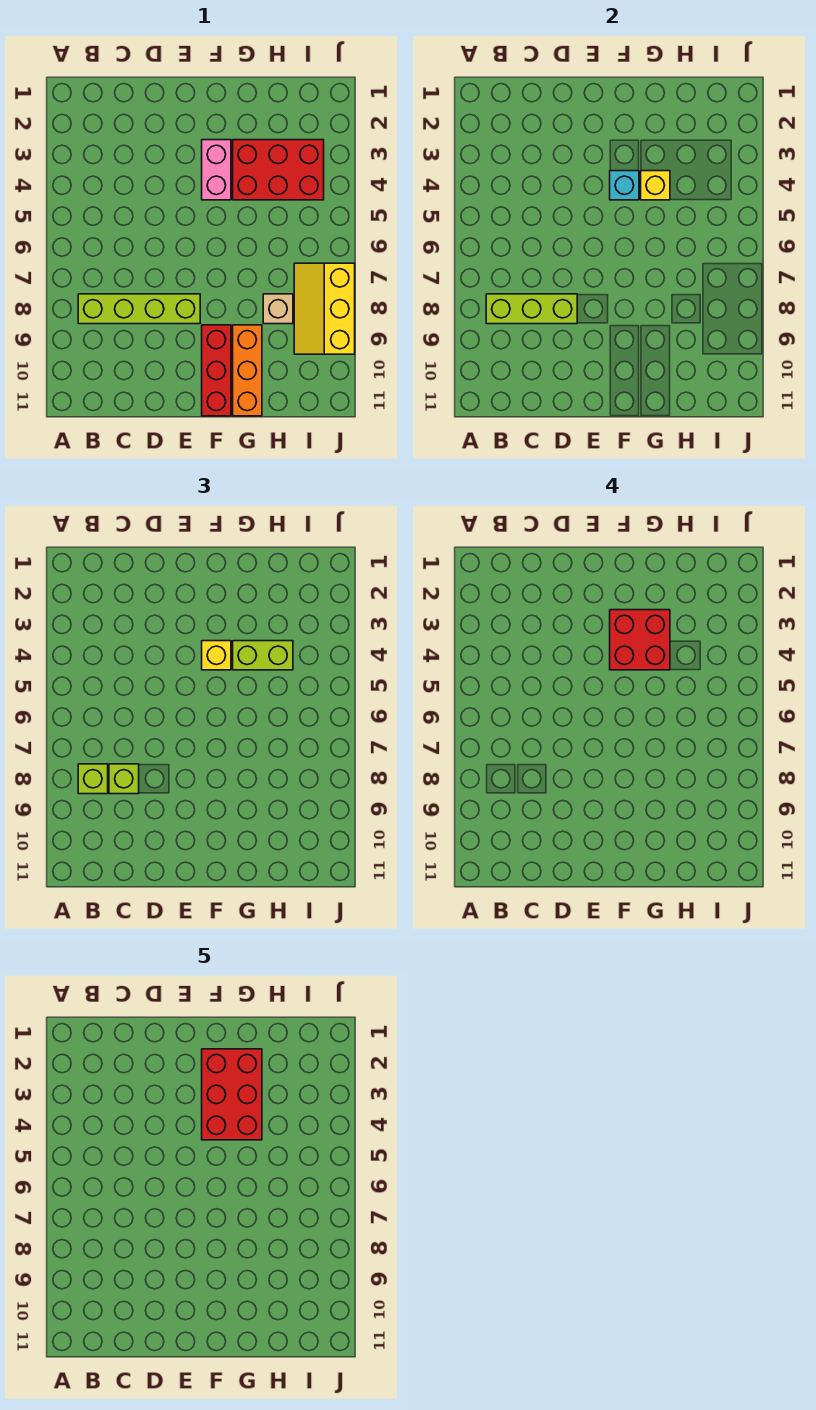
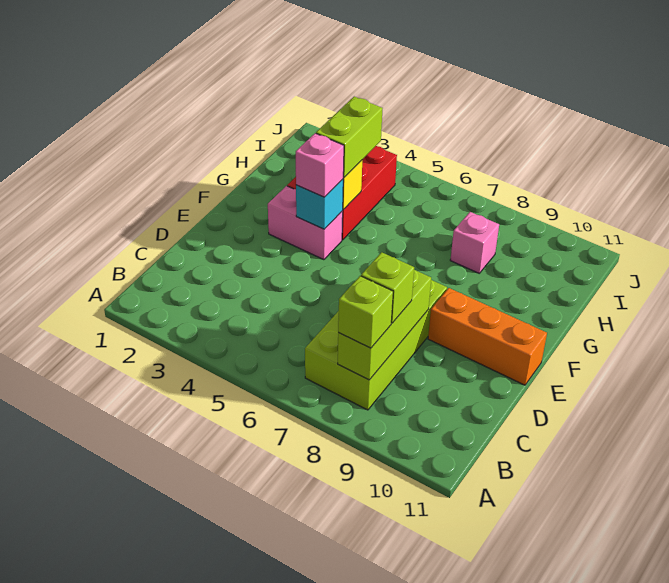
lime 1x4 brick [78,294,200,324] -> lime 2x4 brick [305,280,447,410]
red 2x3 brick [202,1049,262,1140] -> none
red 2x2 brick [610,610,670,670] -> none
yellow 1x1 brick [202,641,231,670] -> pink 1x1 brick [296,133,344,197]
red 1x3 brick [202,325,231,416] -> none
orange 1x3 brick [233,325,262,416] -> orange 1x3 brick moved to [428,288,547,385]
tan 1x1 brick [263,294,293,324] -> pink 1x1 brick [450,212,499,273]
yellow 2x3 slope [294,263,355,354] -> none

